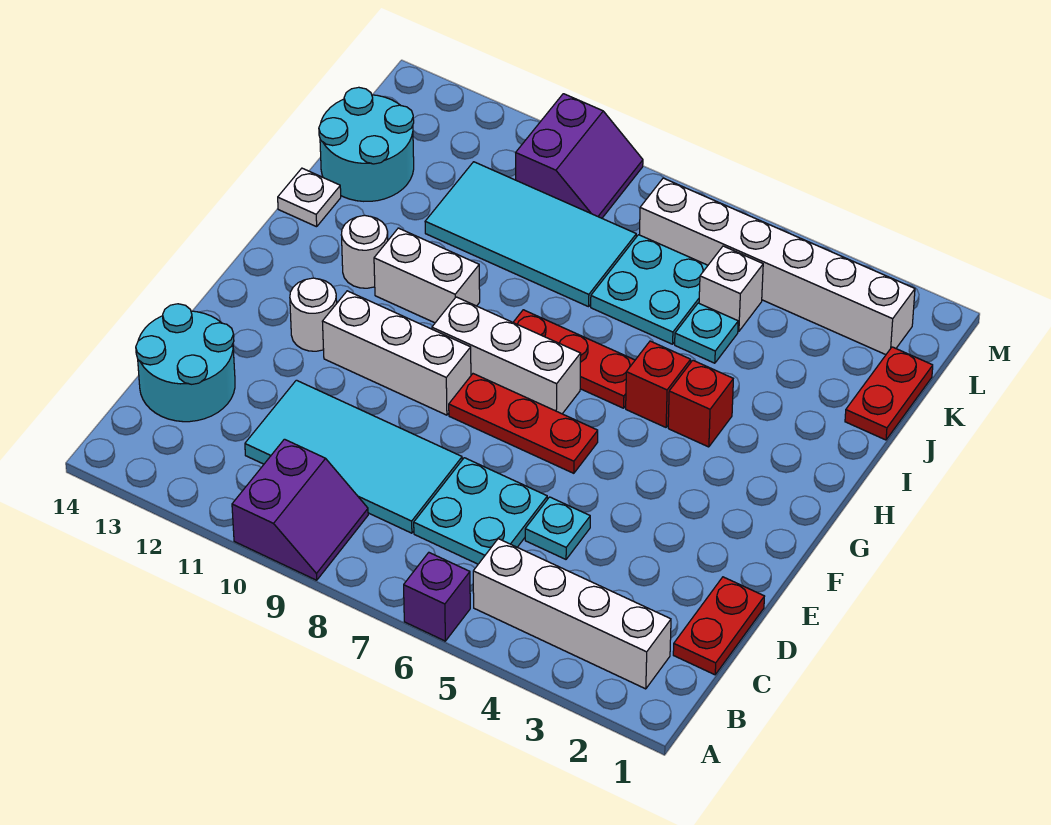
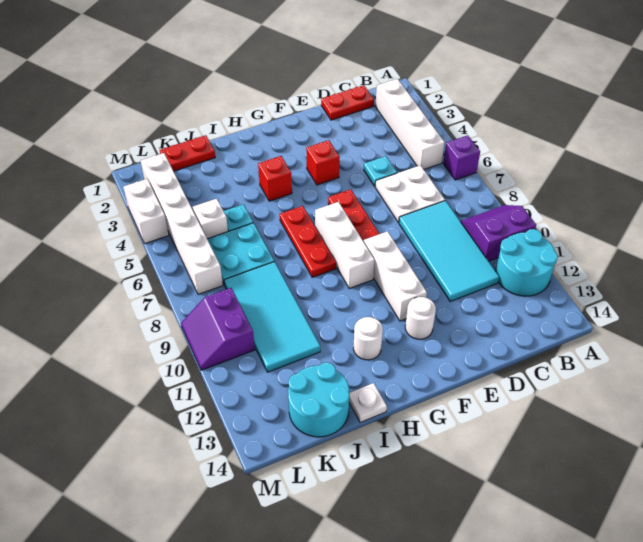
cyan 2x2 plate [414,458,547,564] -> white 2x2 plate [375,165,445,223]
cyan 2x2 round brick [136,304,235,422] -> cyan 2x2 round brick moved to [496,229,558,296]
red 1x1 brick [626,341,691,427] -> red 1x1 brick moved to [306,140,340,185]
white 1x2 brick [374,228,480,323] -> white 1x2 brick moved to [123,179,169,244]
purple 2x2 slope [516,94,643,218] -> purple 2x2 slope turned to [181,288,255,370]

